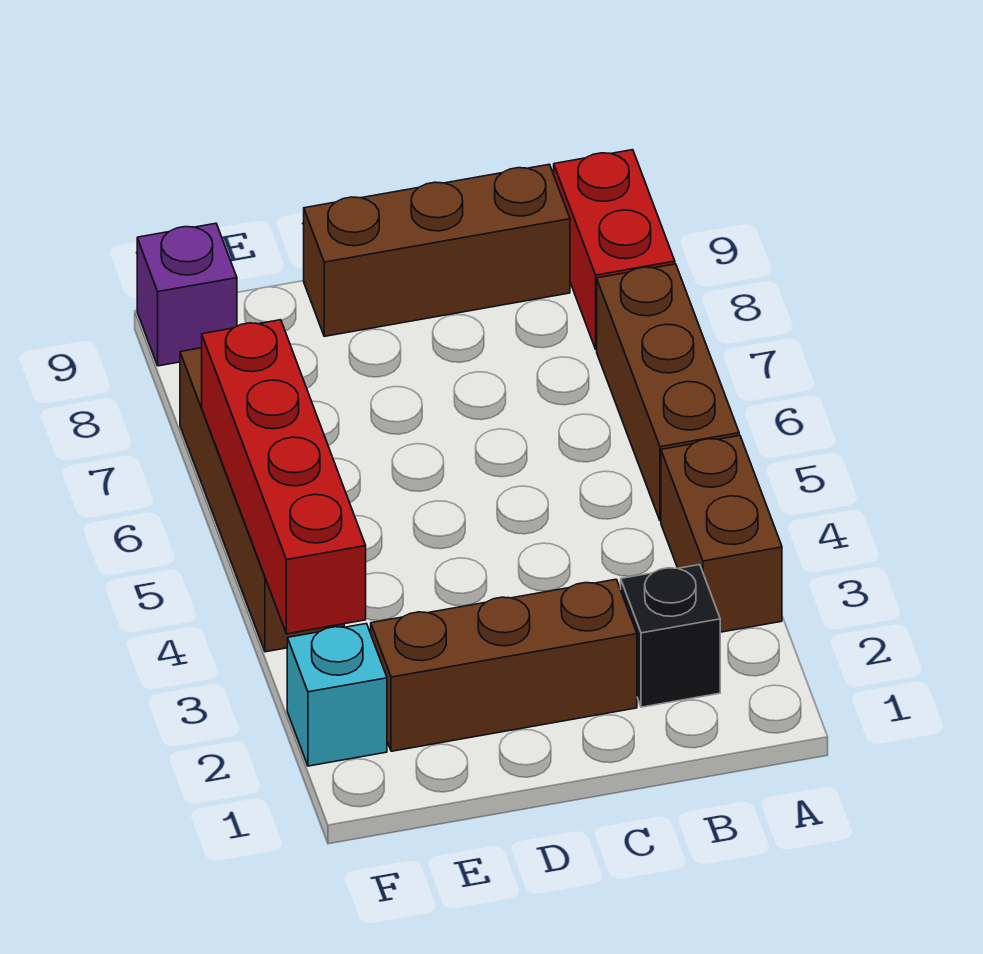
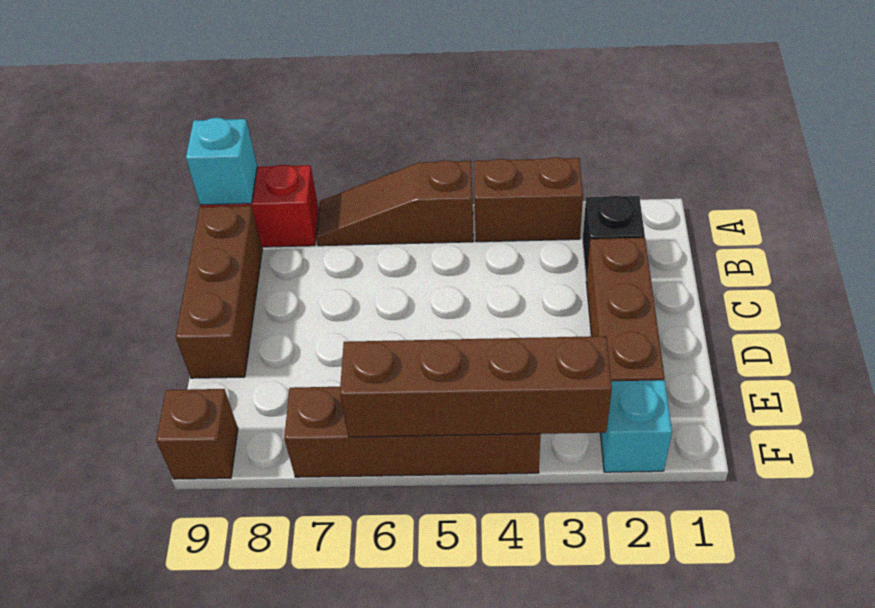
brown 1x3 brick [597,264,739,521] -> brown 1x3 slope [316,160,473,246]
none -> cyan 1x1 brick [186,118,257,205]
red 1x4 brick [202,320,366,634] -> brown 1x4 brick [340,336,612,437]
purple 1x1 brick [137,223,237,366] -> brown 1x1 brick [156,389,238,479]

